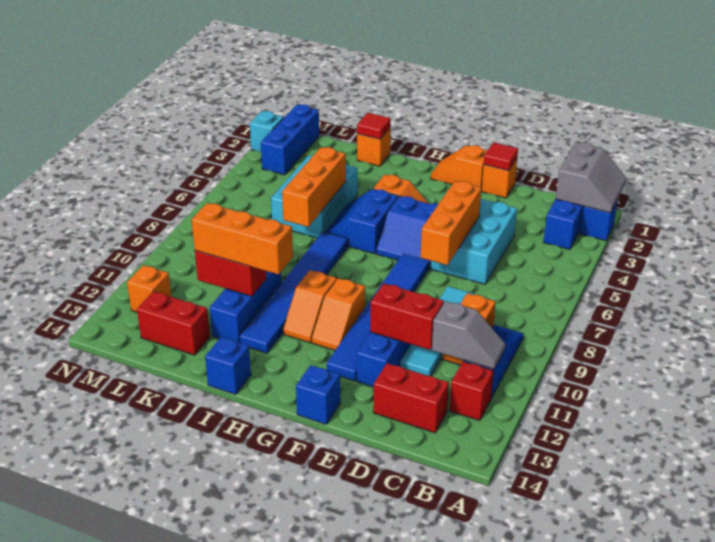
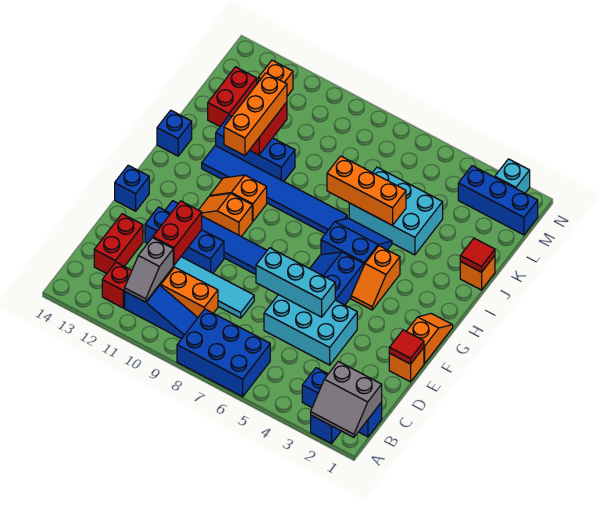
none -> blue 2x3 brick [177,309,270,397]
orange 1x3 brick [421,181,482,265] -> cyan 1x3 brick [256,248,335,317]

